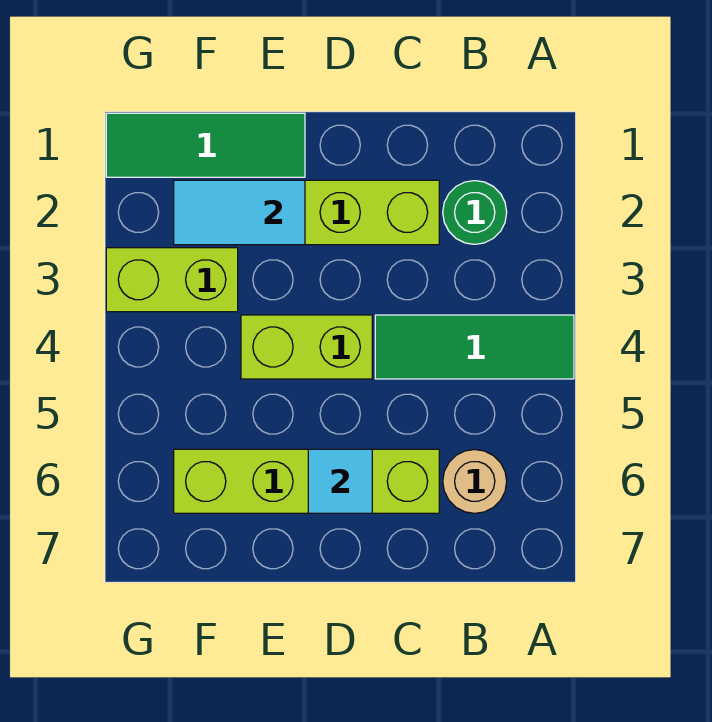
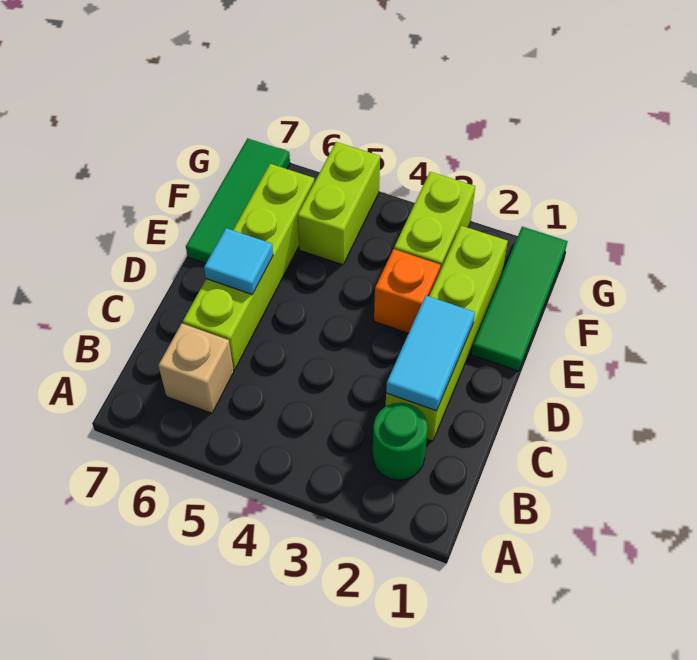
green 1x3 tile [375,315,574,379] -> green 1x3 tile moved to [186,138,290,264]
tan 1x1 round brick [443,449,507,513] -> tan 1x1 brick [158,324,234,413]
lime 1x2 brick [241,315,372,379] -> lime 1x2 brick moved to [297,142,380,265]
cyan 1x2 tile [174,180,305,245] -> cyan 1x2 tile moved to [386,296,475,411]
none -> orange 1x1 brick [374,249,440,333]

